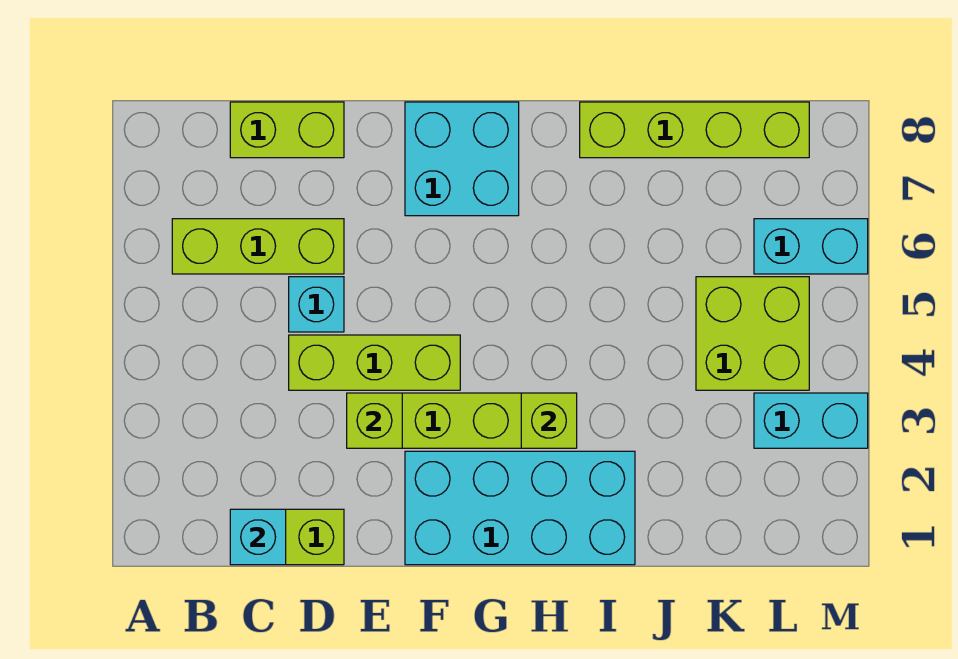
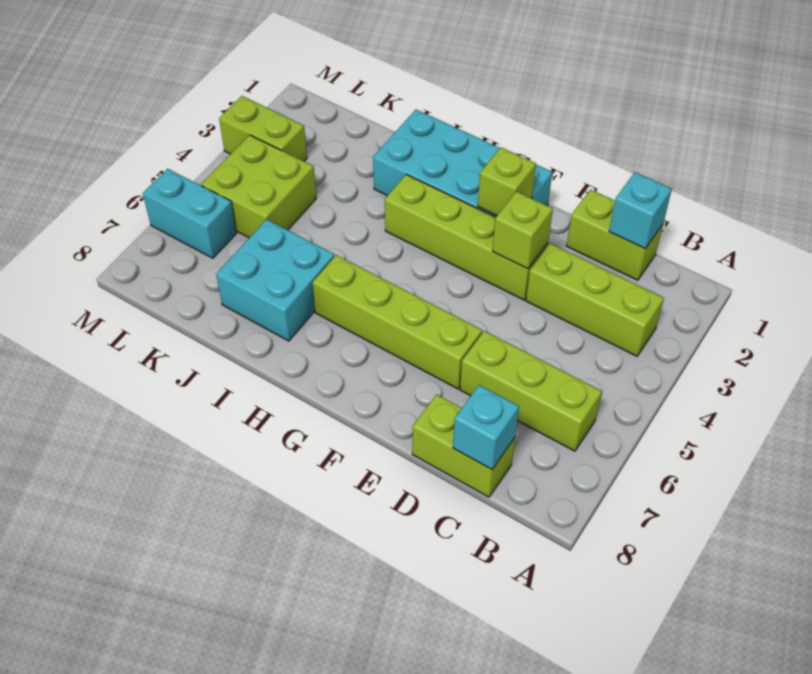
lime 1x3 brick [289,335,460,390] -> lime 1x3 brick moved to [526,243,664,356]
cyan 1x1 brick [289,277,344,332] -> cyan 1x1 brick moved to [453,385,519,469]
cyan 2x2 brick [405,102,519,216] -> cyan 2x2 brick moved to [216,220,335,341]
lime 1x1 brick [521,393,577,448] -> lime 1x1 brick moved to [478,148,536,216]
lime 1x4 brick [580,102,809,158] -> lime 1x4 brick moved to [313,255,482,389]
cyan 1x2 brick [754,393,868,448] -> lime 1x2 brick [219,96,307,161]

